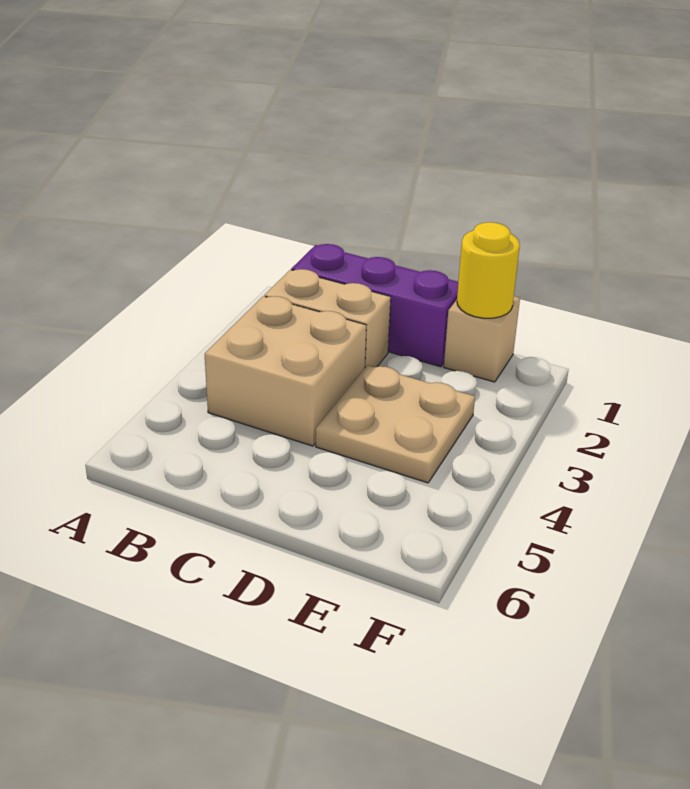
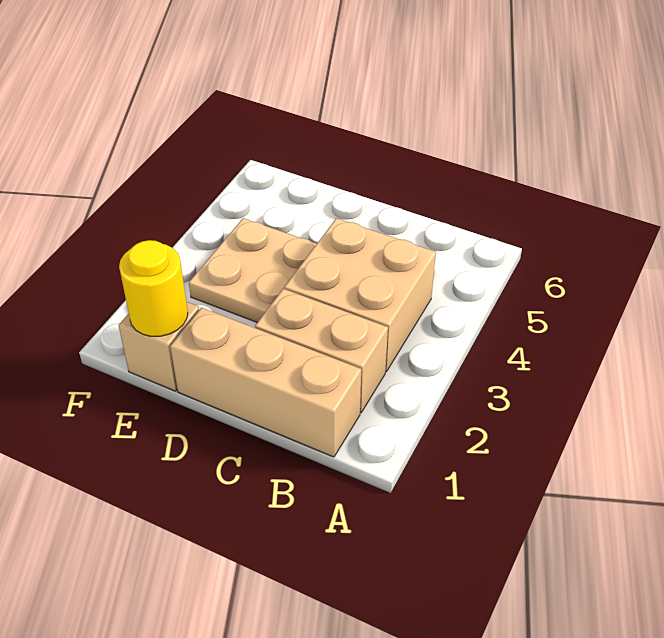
purple 1x3 brick [291,244,458,367] -> tan 1x3 brick [170,308,361,457]

